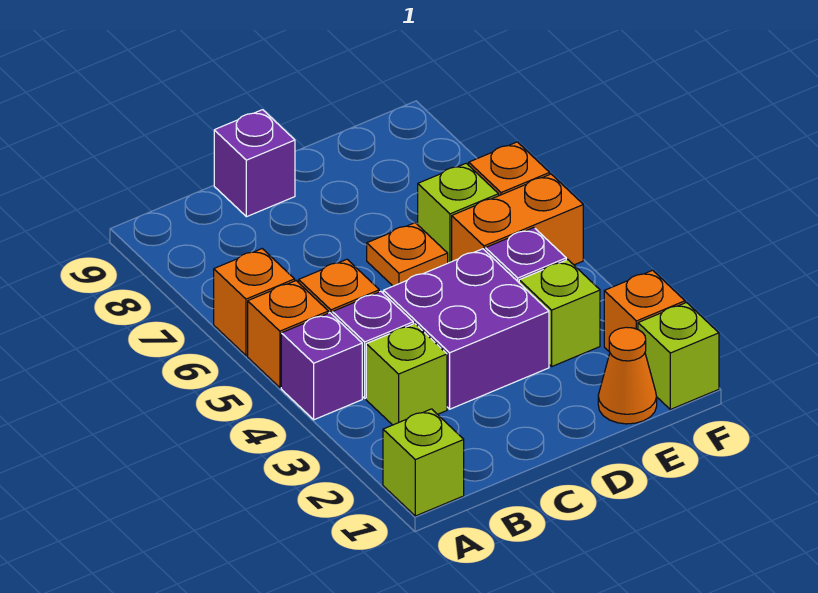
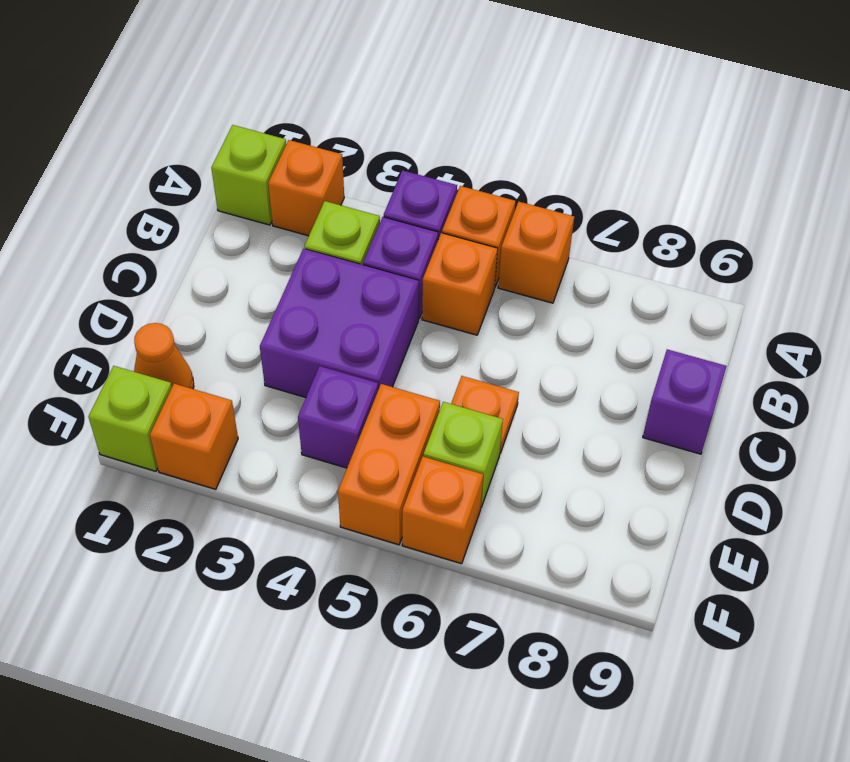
none -> orange 1x1 brick [268,140,344,236]
lime 1x1 brick [519,260,600,366] -> none

